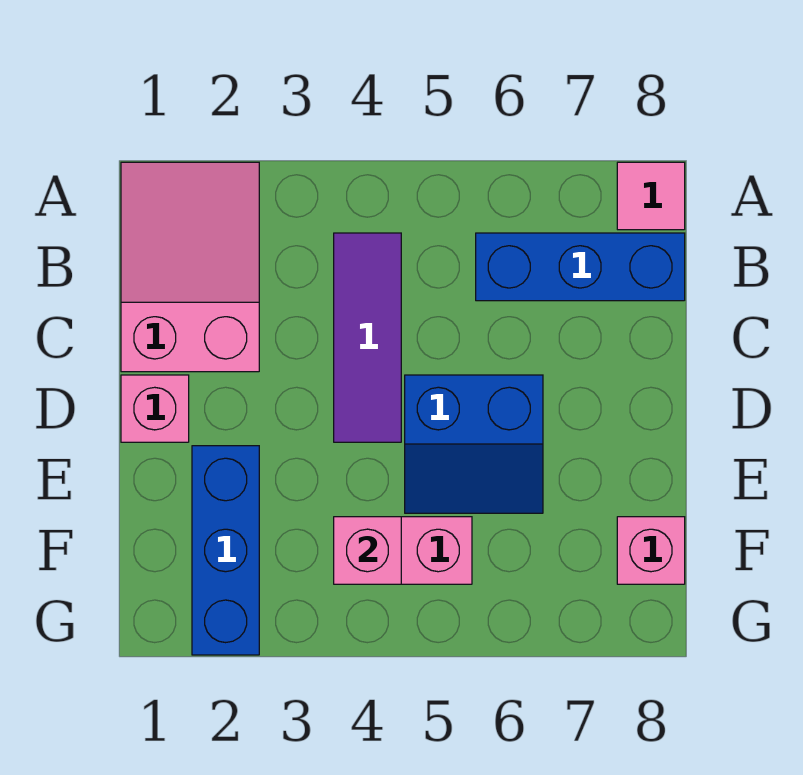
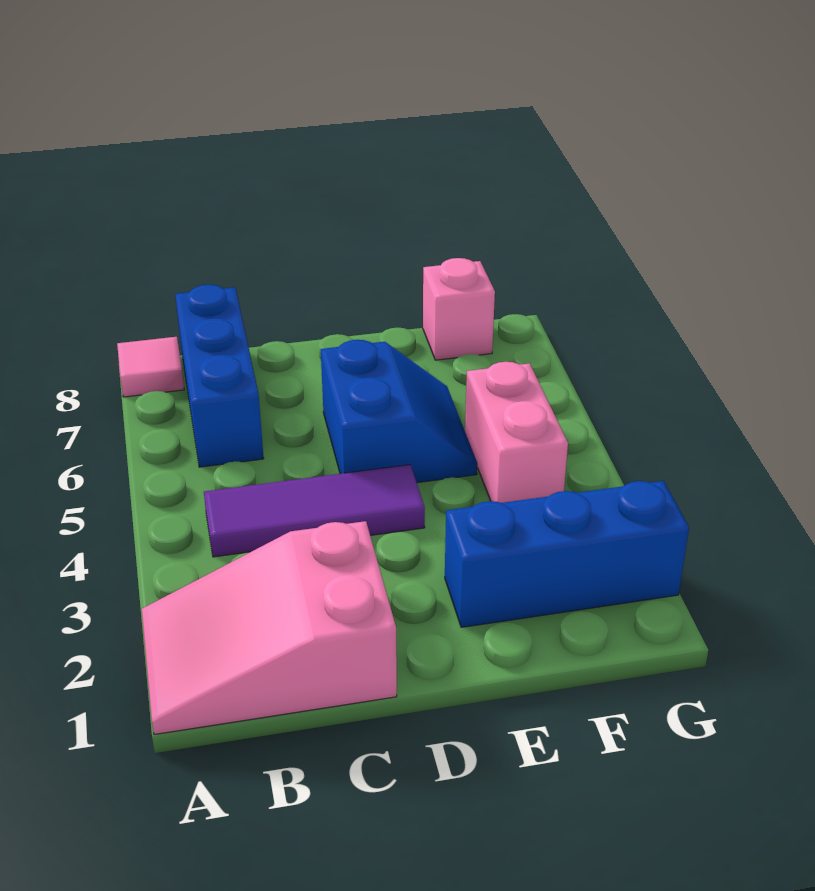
pink 1x1 brick [121,375,189,442] -> none
pink 1x1 brick [334,517,401,584] -> none

